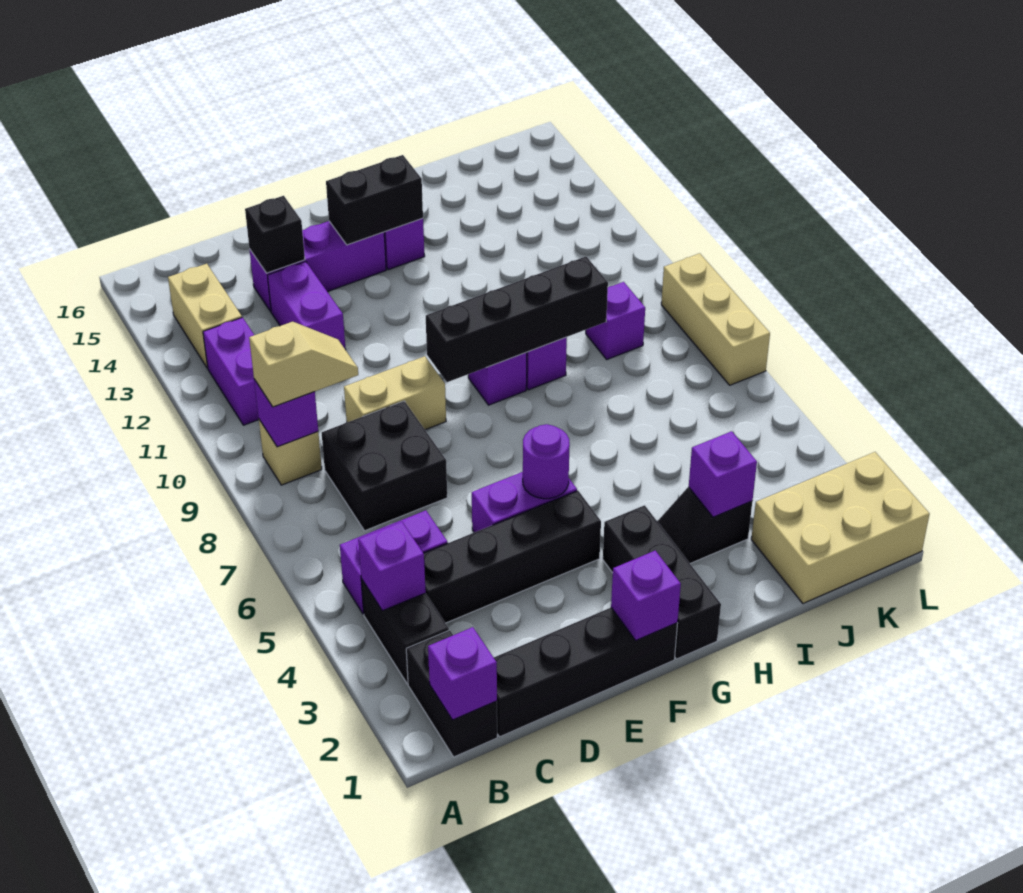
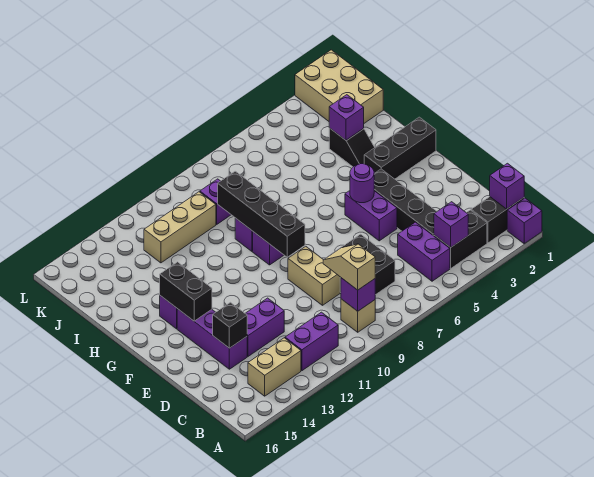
black 1x4 brick [494,608,678,737] -> none
purple 1x1 brick [611,551,681,640] -> purple 1x1 brick moved to [507,198,542,244]
tan 1x3 brick [661,253,770,385] -> tan 1x3 brick moved to [144,192,216,263]

